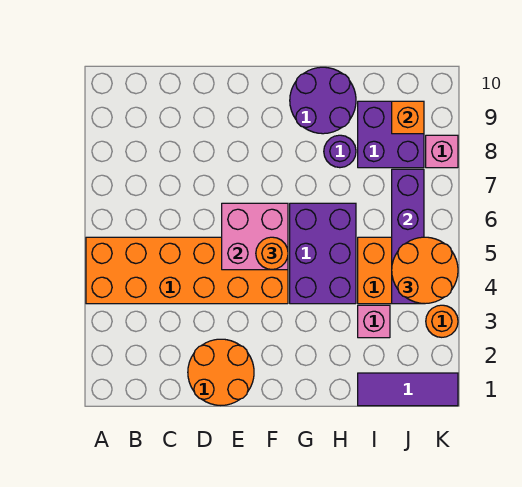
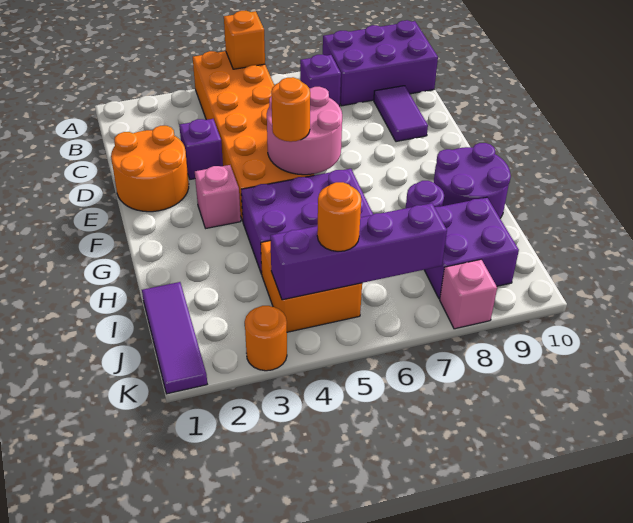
none -> purple 2x3 brick [323,20,438,106]
none -> purple 1x1 brick [300,55,341,106]
none -> purple 1x2 tile [374,86,428,142]
none -> purple 1x1 brick [179,119,223,179]
pink 2x2 brick [222,203,288,270] -> pink 2x2 round brick [267,87,342,175]
pink 1x1 brick [358,305,390,338] -> pink 1x1 brick moved to [195,165,241,228]
orange 2x2 round brick [392,237,458,304] -> orange 1x1 round brick [317,182,361,251]
orange 1x1 brick [392,101,424,134] -> orange 1x1 brick moved to [224,11,265,69]

